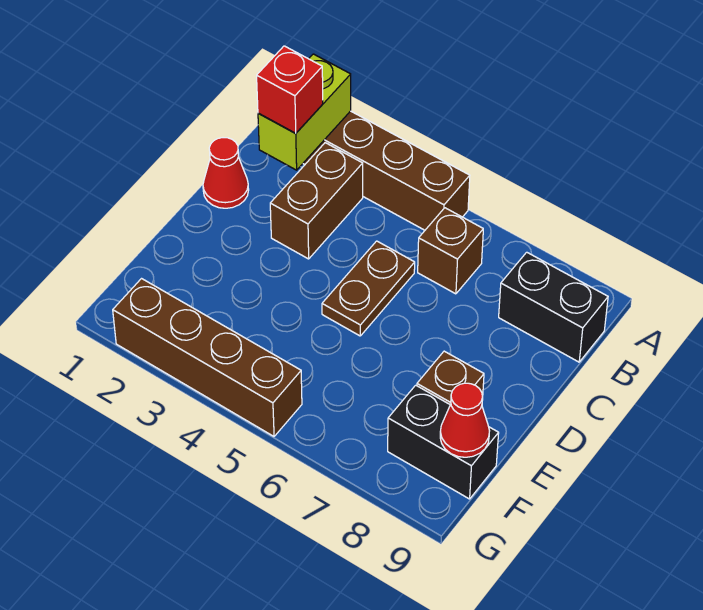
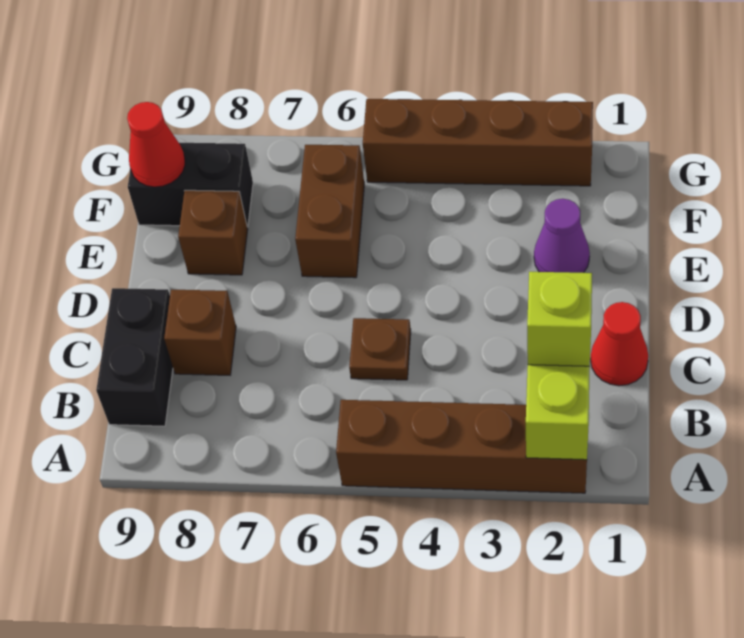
red 1x1 brick [257,46,323,133] -> lime 1x1 brick [527,272,592,366]
brown 1x2 brick [270,143,363,259] -> brown 1x2 brick moved to [295,145,364,278]
brown 1x1 brick [418,208,483,294] -> brown 1x1 brick moved to [164,290,236,375]
black 1x2 brick [499,252,608,362] -> black 1x2 brick turned to [96,288,173,426]
brown 1x2 plate [322,241,415,336] -> brown 1x1 plate [349,318,411,380]
none -> purple 1x1 cone [534,199,590,273]

